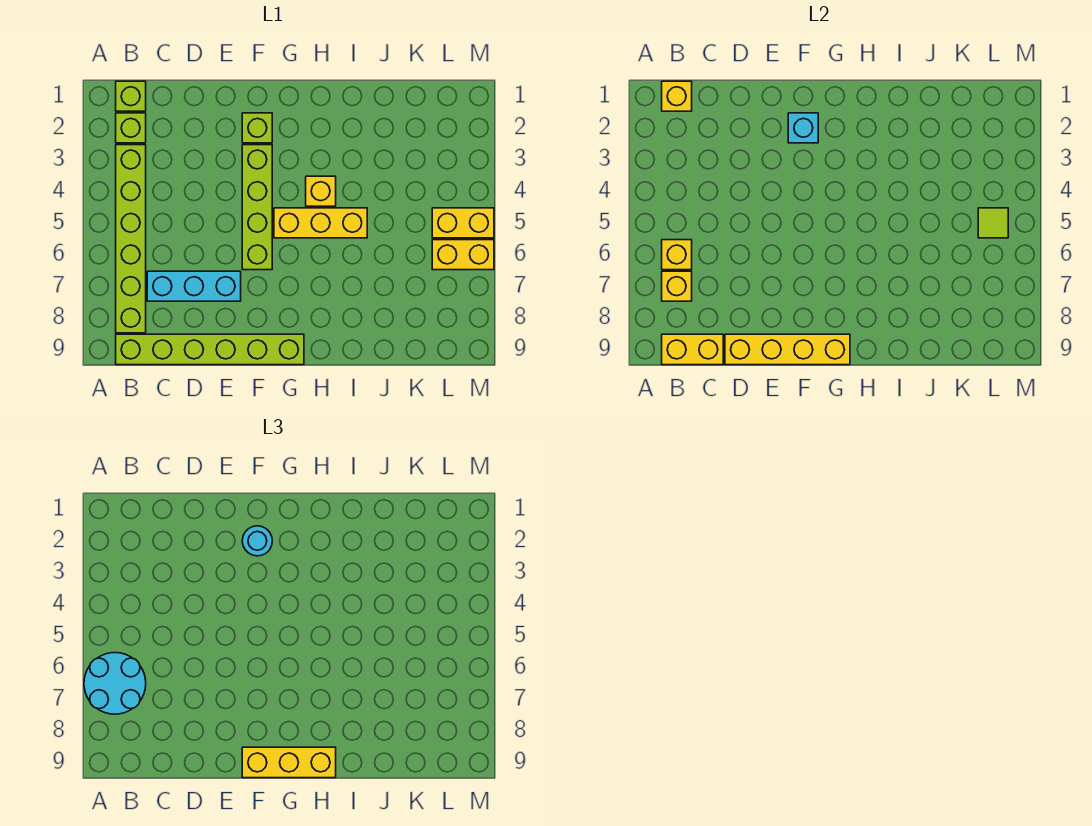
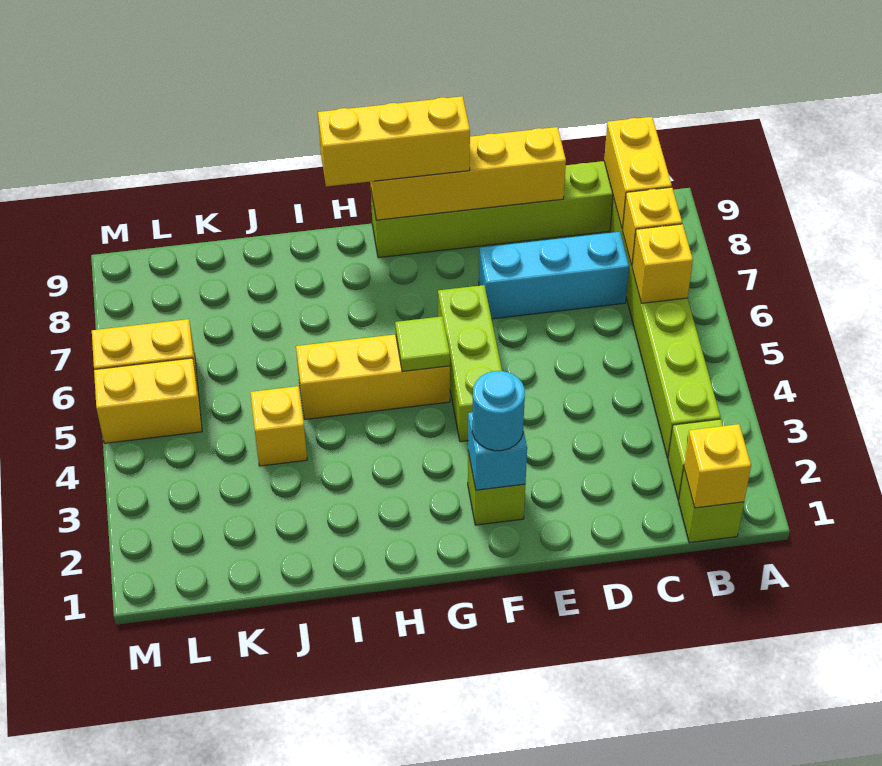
cyan 2x2 round brick [84,653,146,714] -> none
yellow 1x2 brick [662,334,723,365] -> yellow 1x2 brick turned to [604,117,672,229]
lime 1x4 brick [242,145,272,270] -> lime 1x3 brick [438,285,502,442]
yellow 1x1 brick [306,176,336,206] -> yellow 1x1 brick moved to [250,386,307,466]
lime 1x1 tile [978,208,1008,238] -> lime 1x1 tile moved to [395,316,450,372]

